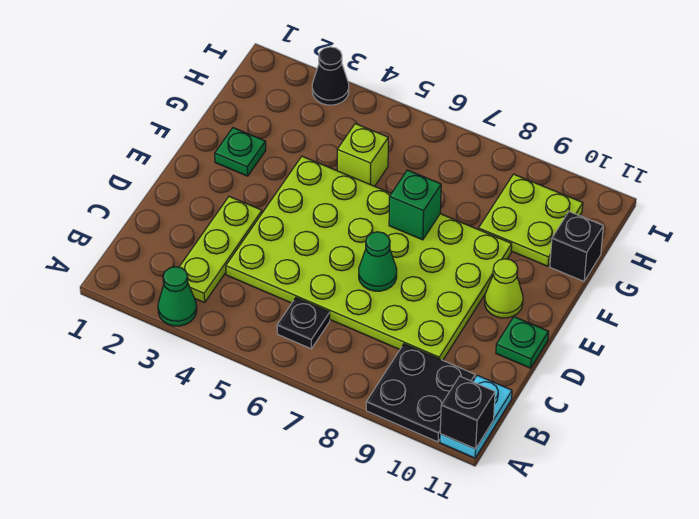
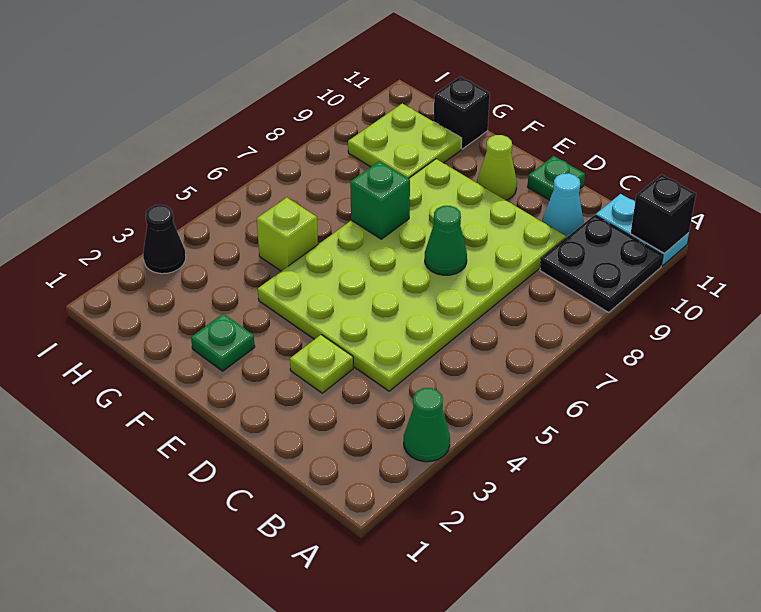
lime 1x3 plate [179,196,262,303] -> lime 1x1 plate [290,335,353,393]
black 1x1 plate [277,298,330,349] -> none
none -> cyan 1x1 cone [542,173,584,238]

